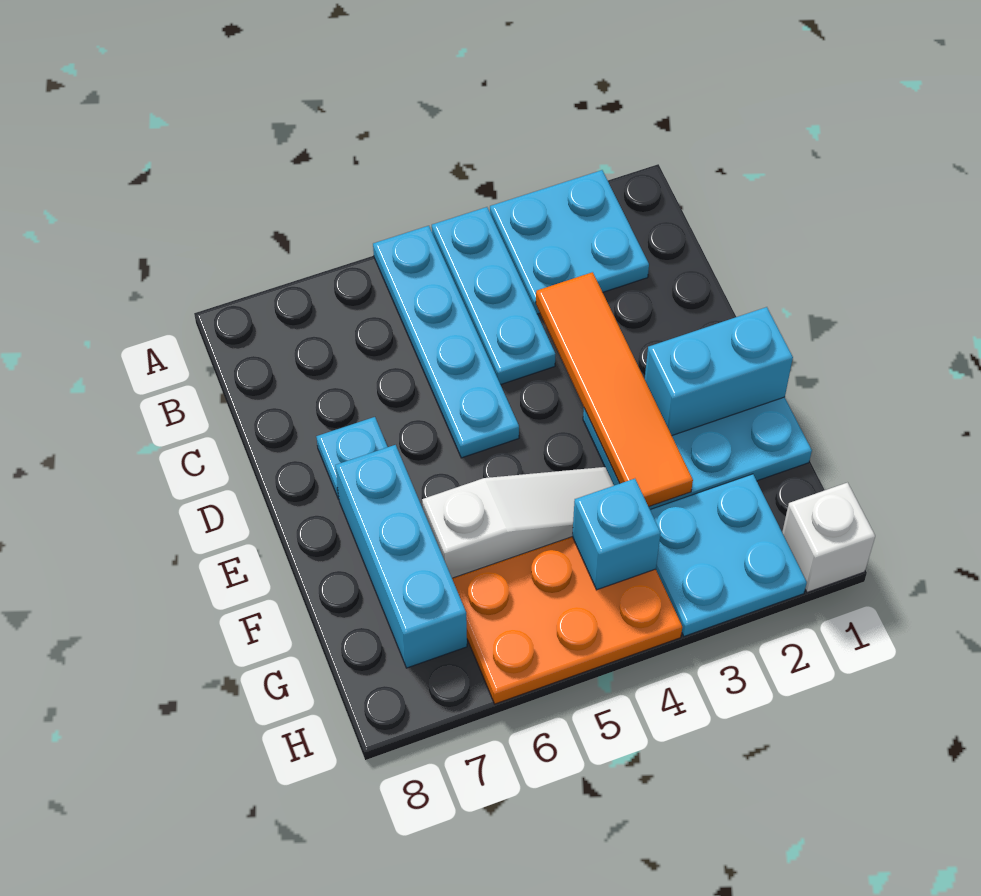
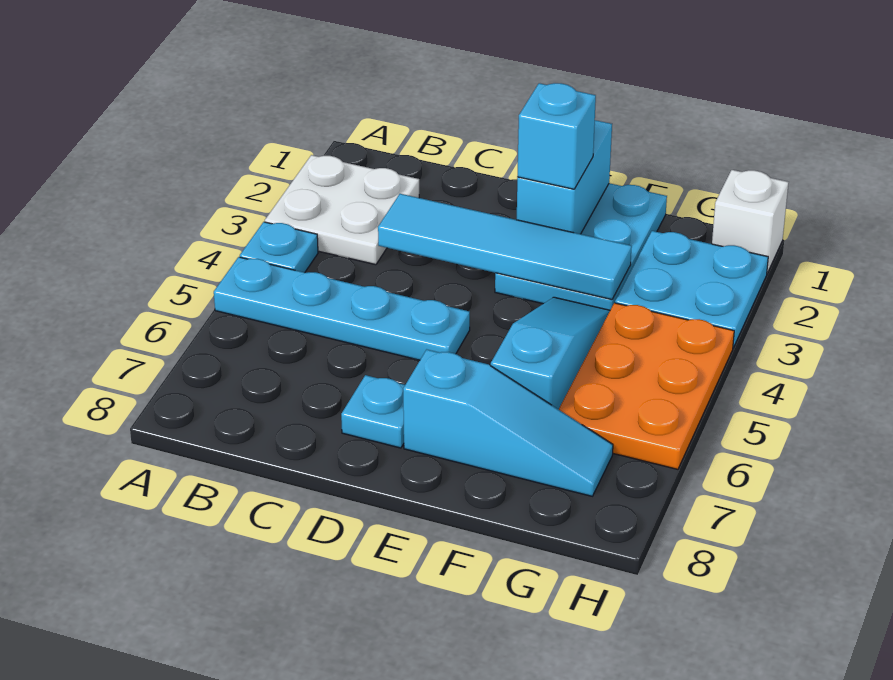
cyan 2x2 plate [490,170,649,314] -> white 2x2 plate [265,155,419,265]
cyan 1x3 plate [432,207,555,385] -> cyan 1x1 plate [240,222,318,273]
orange 1x4 tile [536,272,693,507] -> cyan 1x4 tile [378,194,632,300]
cyan 1x3 brick [335,445,467,668] -> cyan 1x3 slope [403,350,613,496]
white 1x3 slope [422,467,614,578] -> cyan 1x3 slope [491,297,610,409]
cyan 1x1 brick [572,479,661,590] -> cyan 1x1 brick moved to [517,83,596,189]

